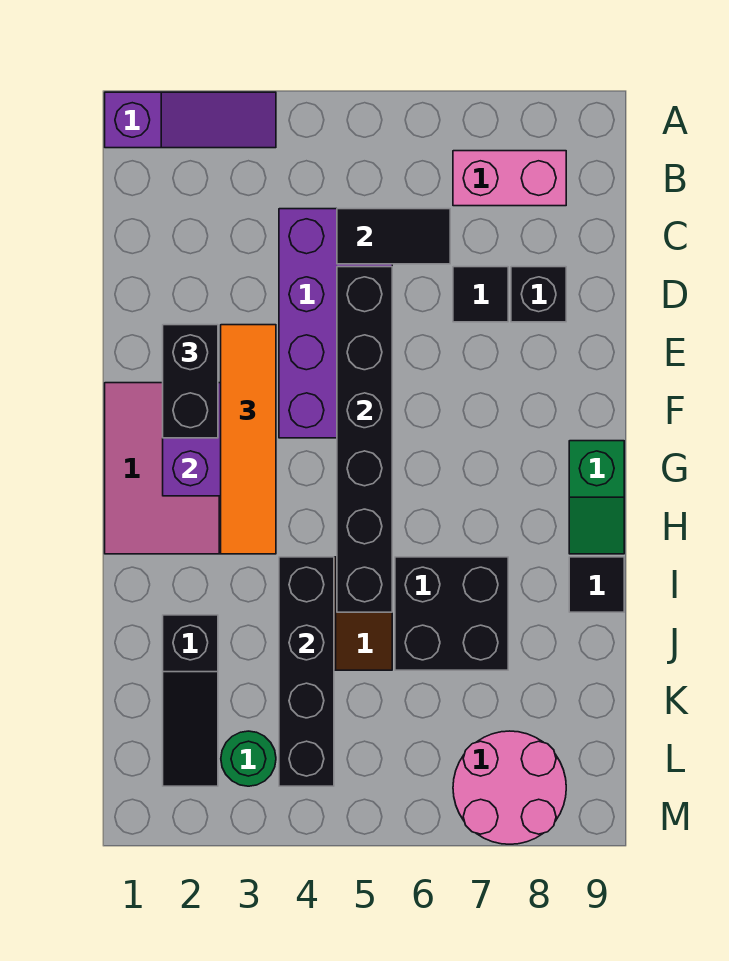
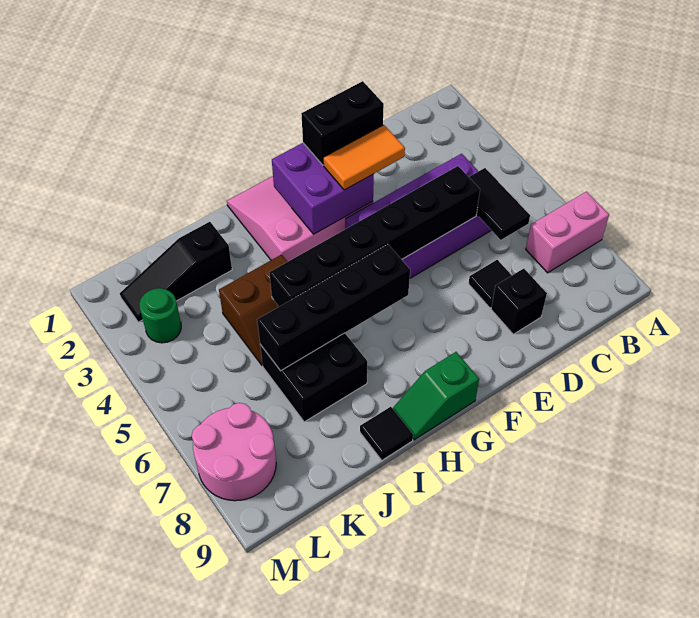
purple 1x3 slope [105,92,276,148] -> none
pink 1x2 brick [453,151,566,206] -> pink 1x2 brick turned to [526,192,609,273]
orange 1x4 tile [221,325,276,554] -> orange 1x2 tile [324,125,405,190]
black 1x4 brick [279,557,334,786] -> black 1x4 brick moved to [257,244,410,371]

